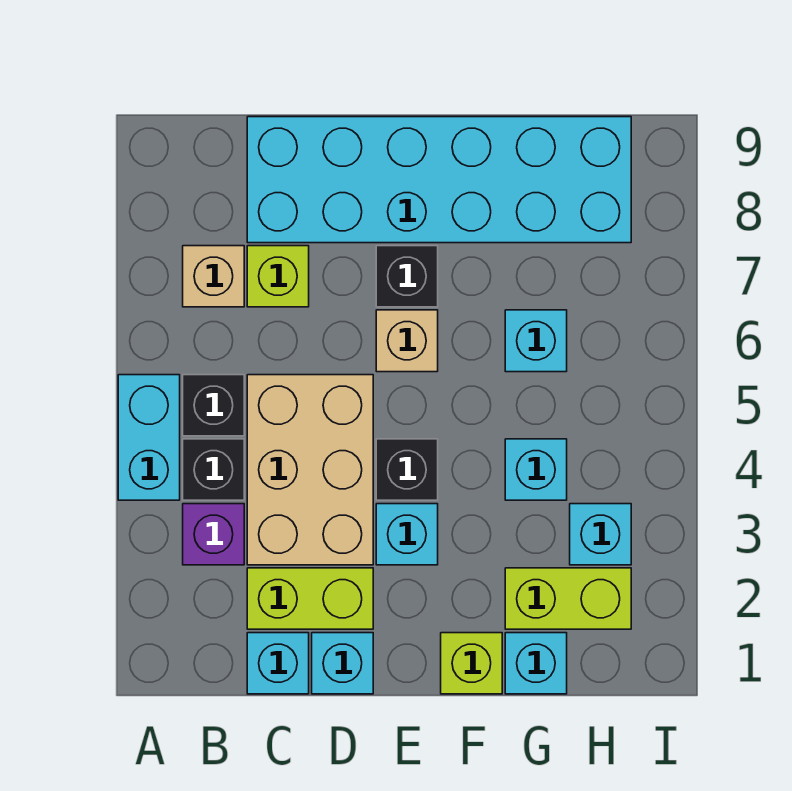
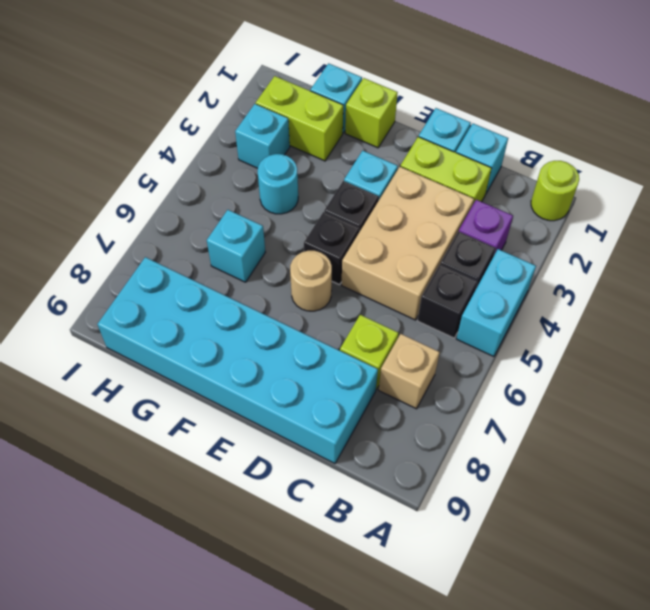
none -> lime 1x1 round brick [531,161,579,221]
tan 1x1 brick [376,310,438,372] -> tan 1x1 round brick [290,251,332,311]
black 1x1 brick [376,246,438,307] -> black 1x1 brick moved to [304,212,359,285]
cyan 1x1 brick [505,439,567,500] -> cyan 1x1 round brick [258,154,298,214]

